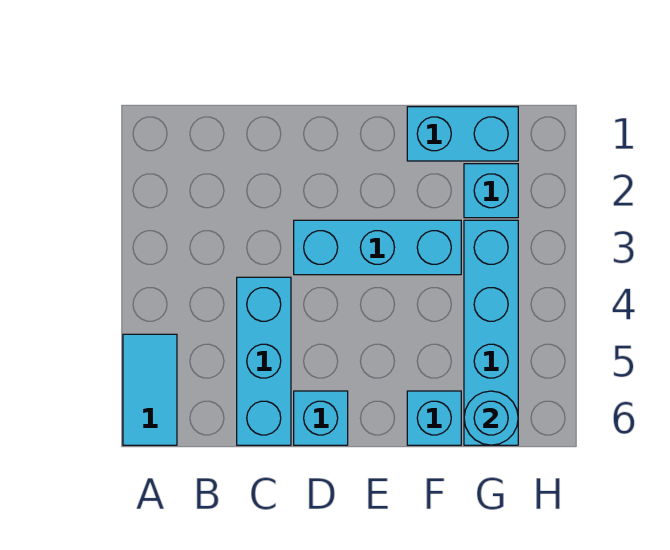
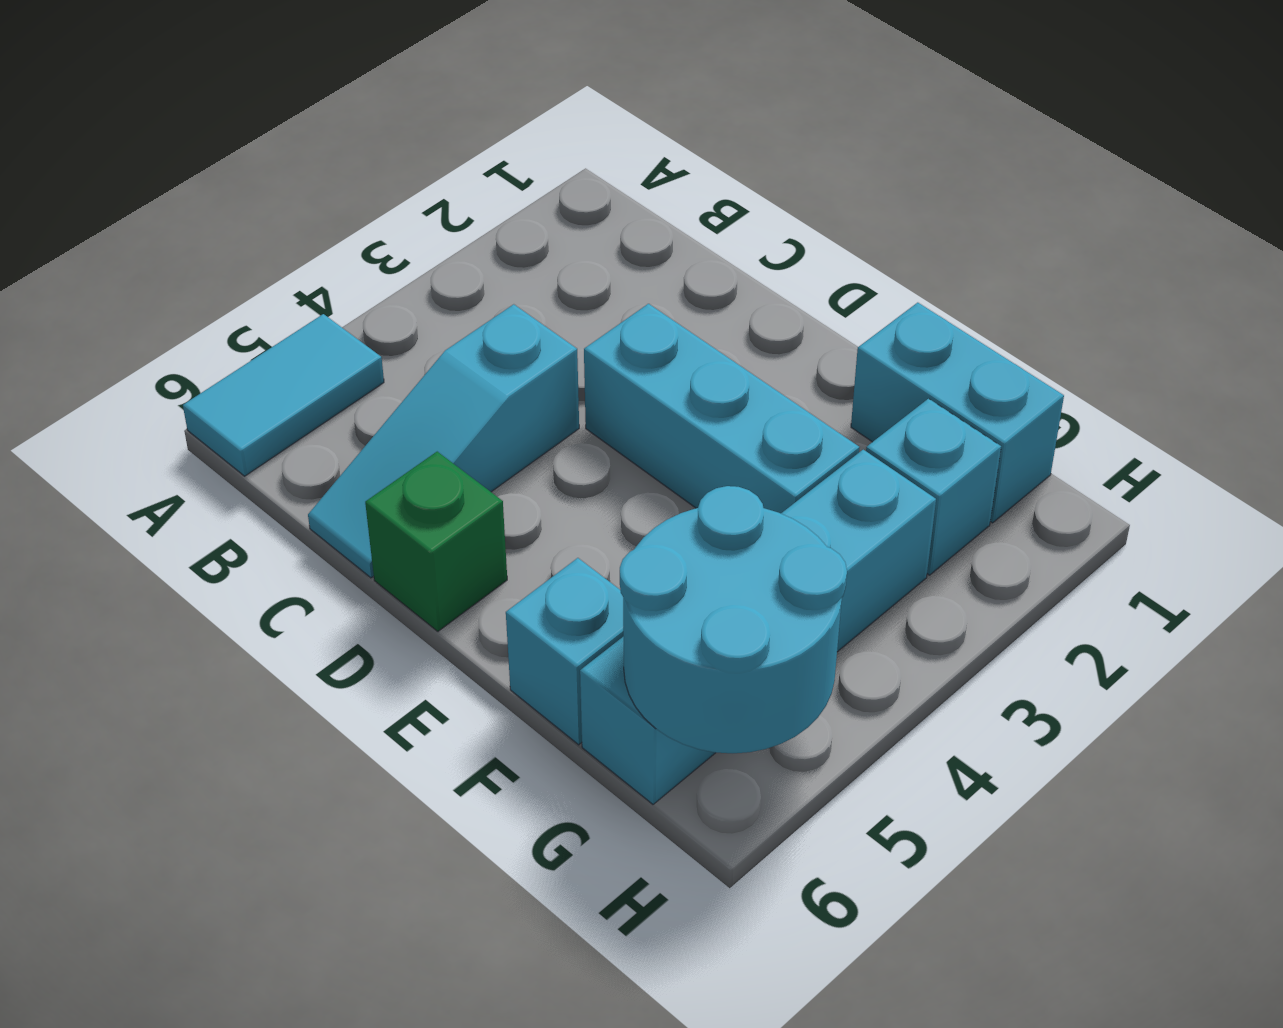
cyan 1x3 brick [237,277,291,445] -> cyan 1x3 slope [308,304,579,578]
cyan 1x1 brick [294,391,348,445] -> green 1x1 brick [365,452,507,631]
cyan 1x1 round brick [464,391,518,445] -> cyan 2x2 round brick [620,486,847,753]

